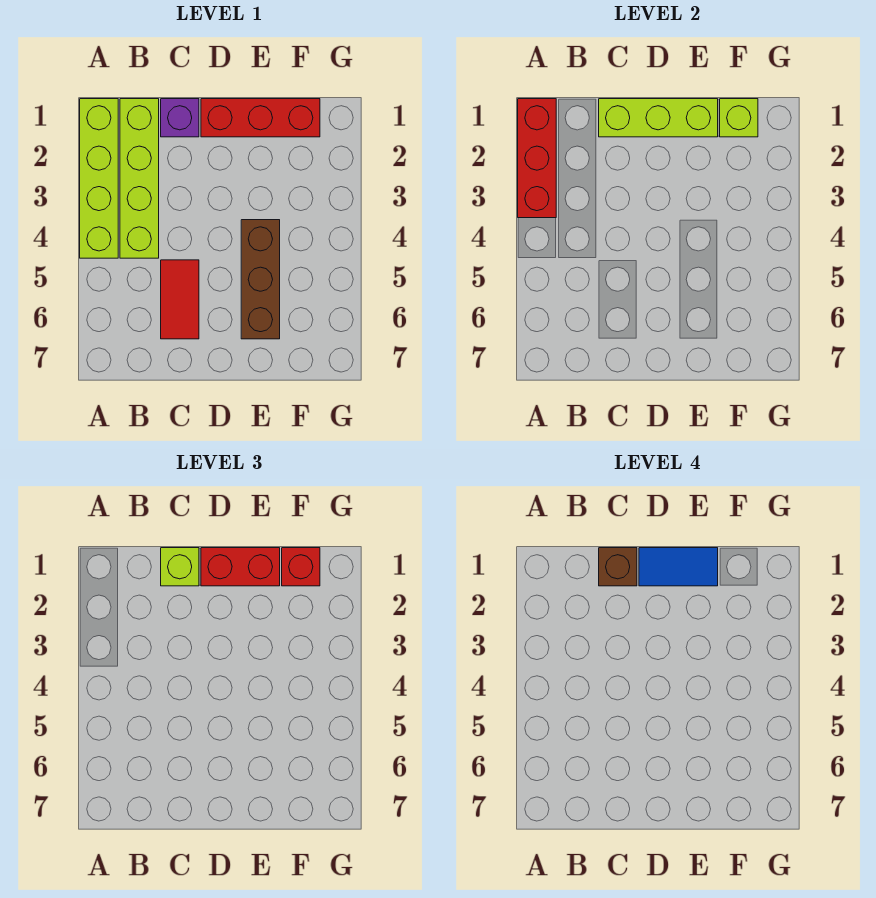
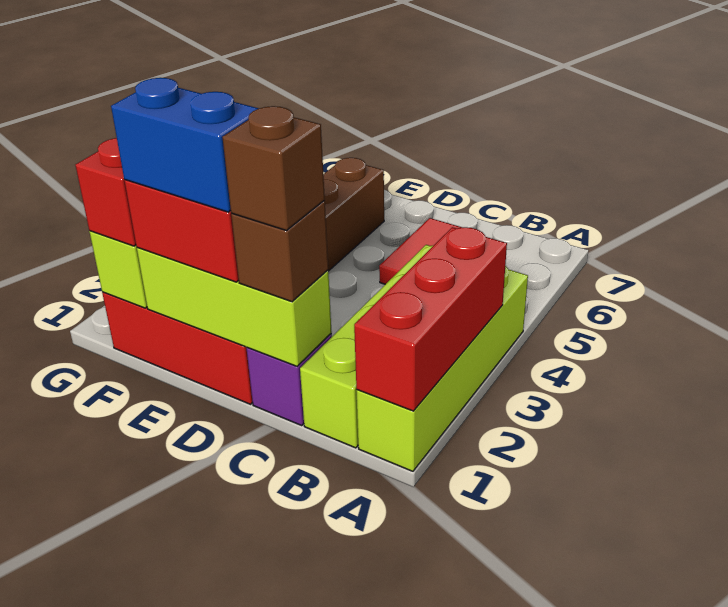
lime 1x1 brick [161,548,199,586] -> brown 1x1 brick [231,201,328,302]
blue 1x2 tile [639,548,718,586] -> blue 1x2 brick [111,78,259,212]

